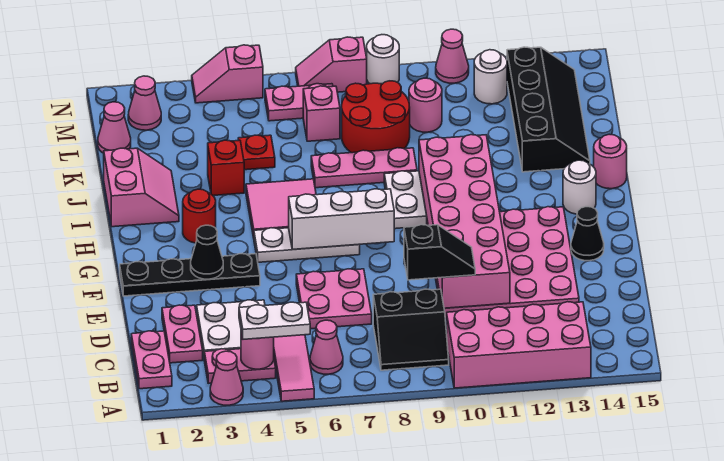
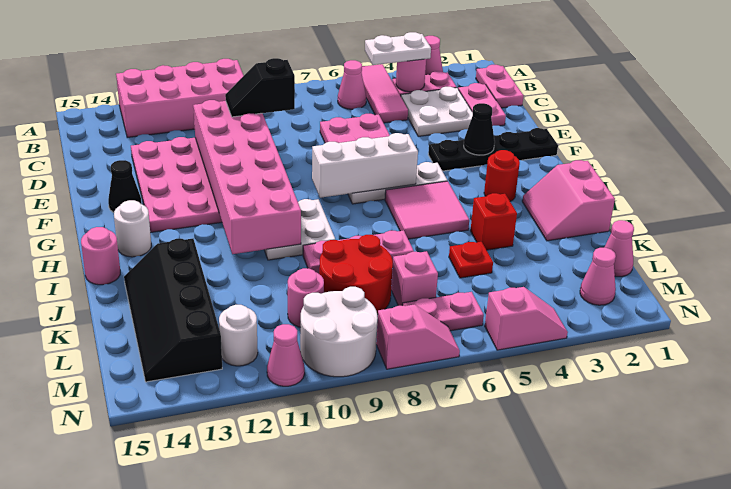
black 2x2 slope [373,289,449,370] -> none
white 1x1 round brick [367,35,399,84] -> white 2x2 round brick [300,287,378,377]

